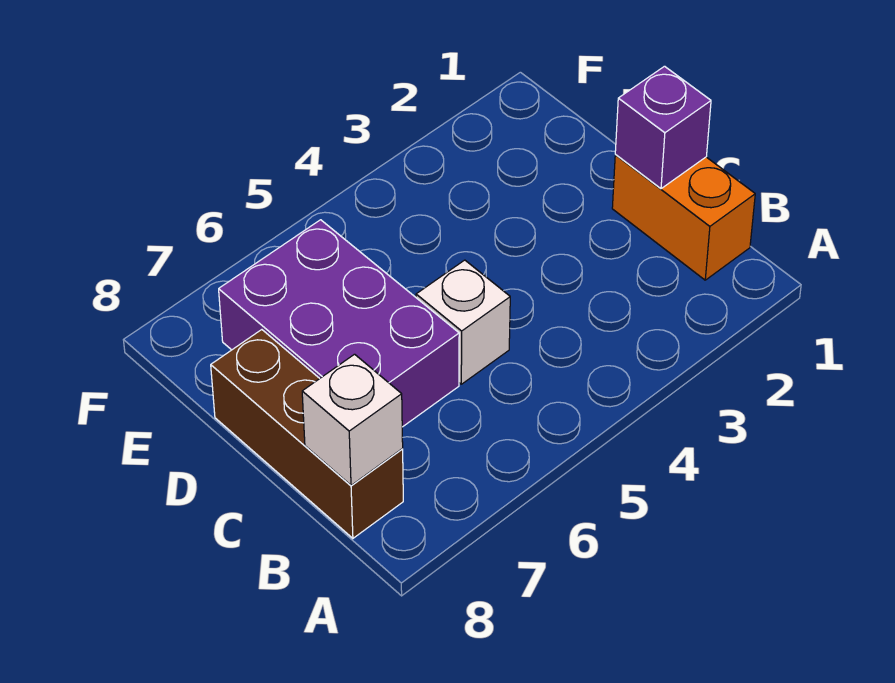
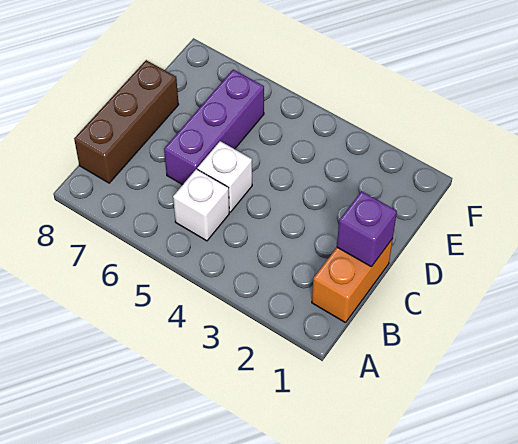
white 1x1 brick [302,354,403,485] -> white 1x1 brick moved to [173,169,229,241]
purple 2x3 brick [219,220,459,427] -> purple 1x3 brick [164,70,264,185]

